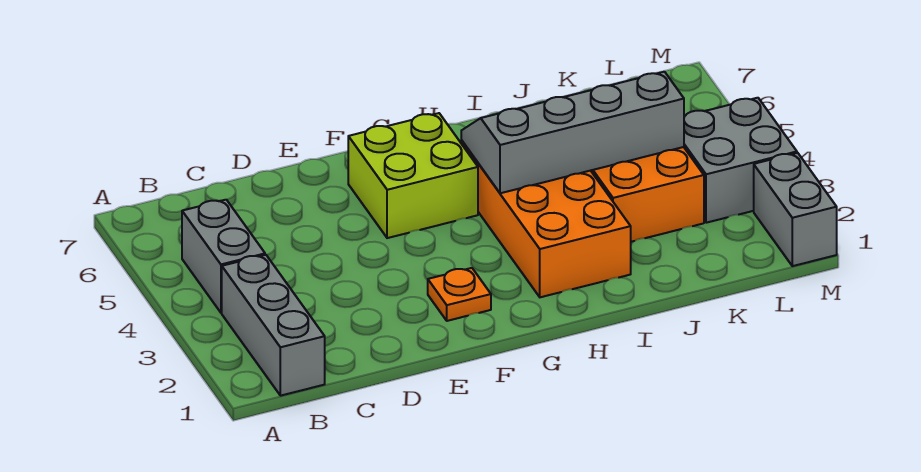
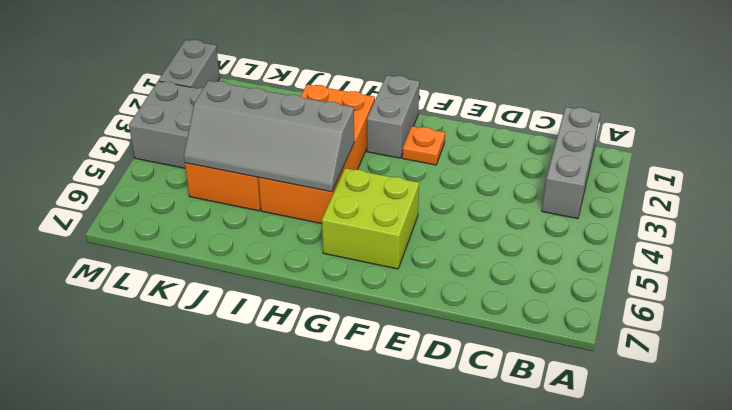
grey 1x2 brick [182,200,265,313] -> grey 1x2 brick moved to [367,75,420,158]

